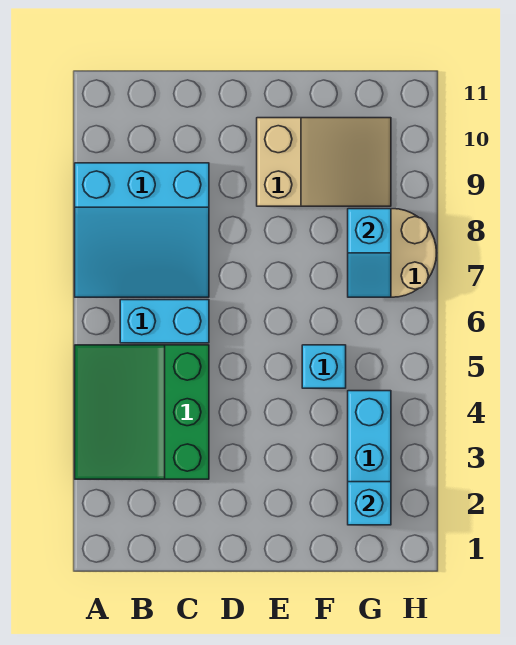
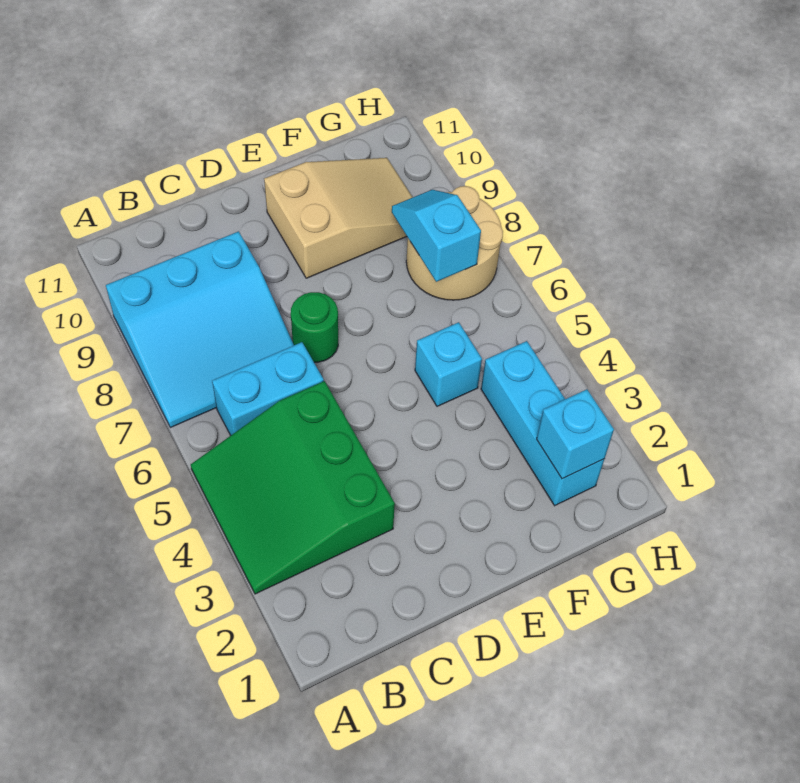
none -> green 1x1 round brick [291,292,338,362]
cyan 1x2 slope [348,209,391,297] -> cyan 1x2 slope turned to [392,190,481,282]

